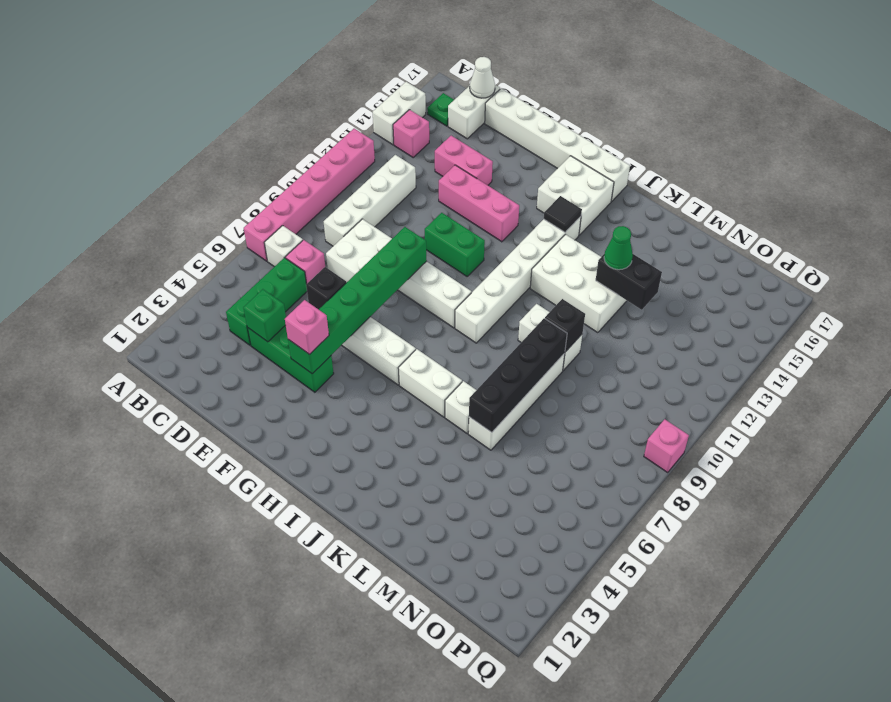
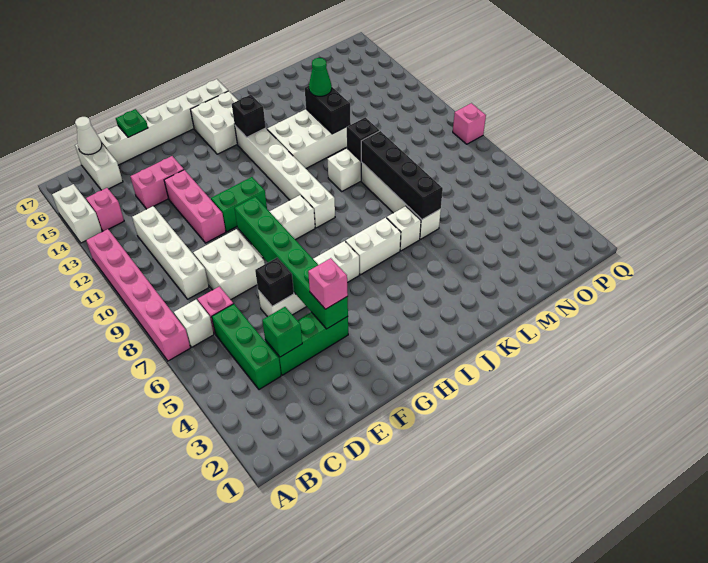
green 1x1 plate [427,93,454,126] -> green 1x1 plate moved to [116,109,148,137]
pink 1x3 brick [439,165,519,242] -> pink 1x3 brick turned to [164,170,226,243]
black 1x1 tile [544,196,582,232] -> black 1x1 brick [232,95,266,137]
black 1x2 brick [596,254,662,310] -> black 1x2 brick turned to [305,86,351,134]

